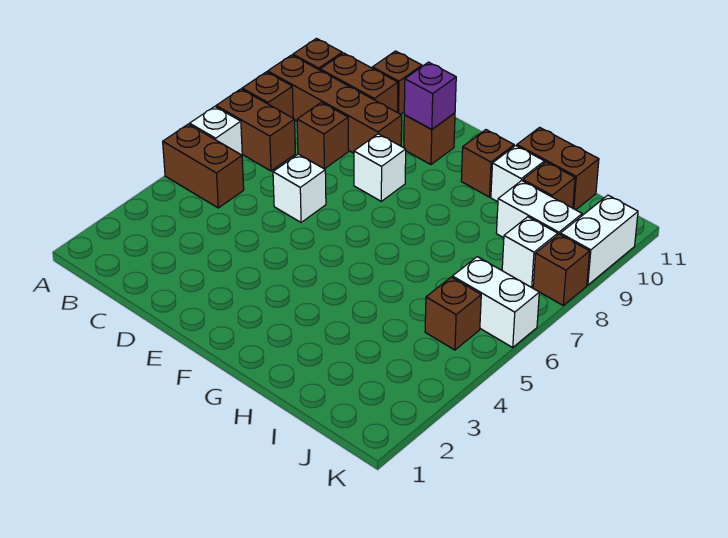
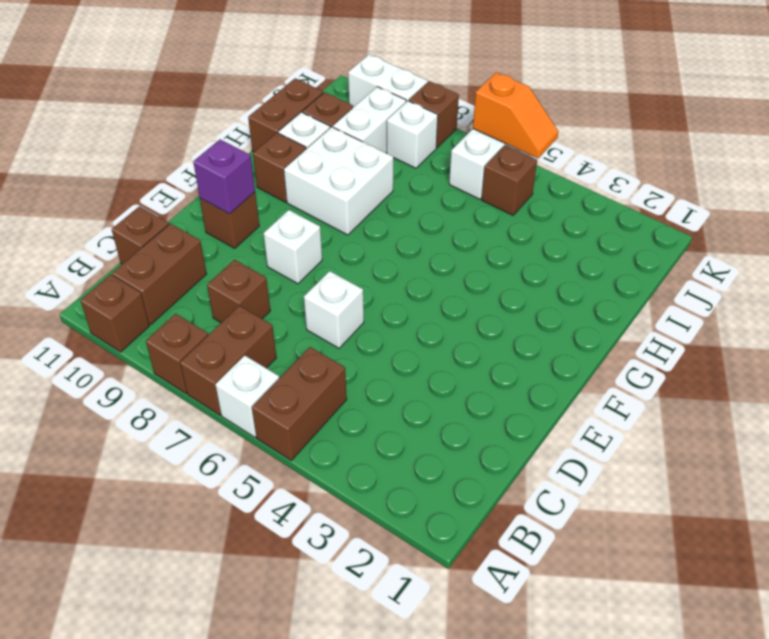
brown 1x4 brick [268,55,402,153] -> none
none -> white 2x2 brick [284,127,393,235]
none -> orange 1x2 slope [473,72,558,158]

